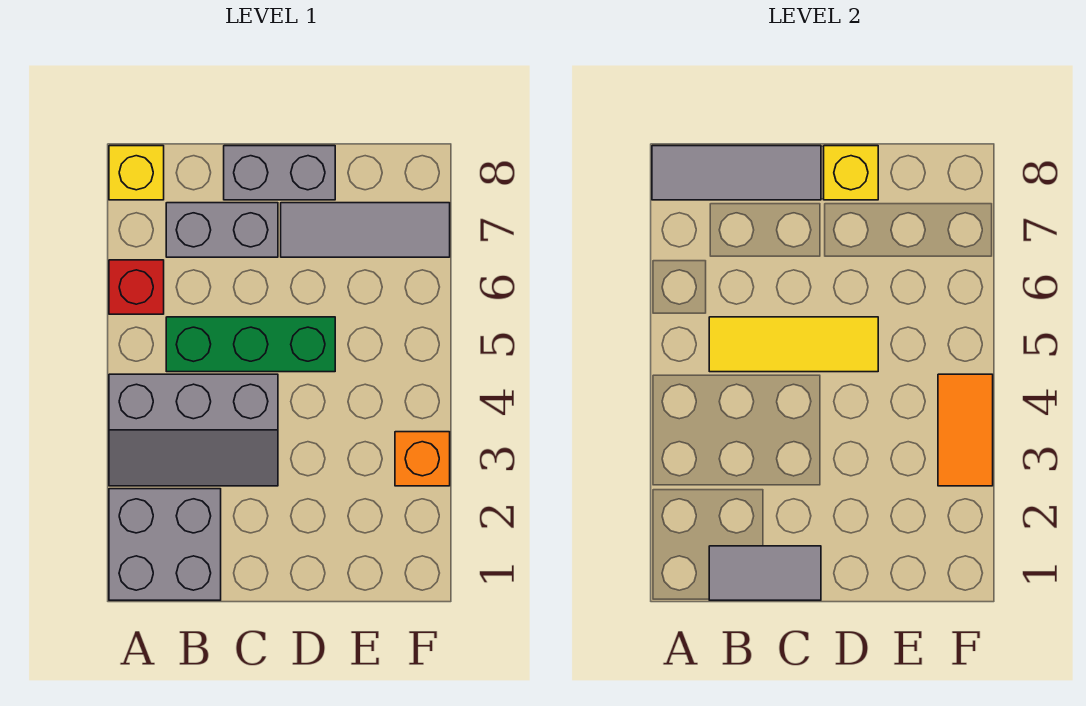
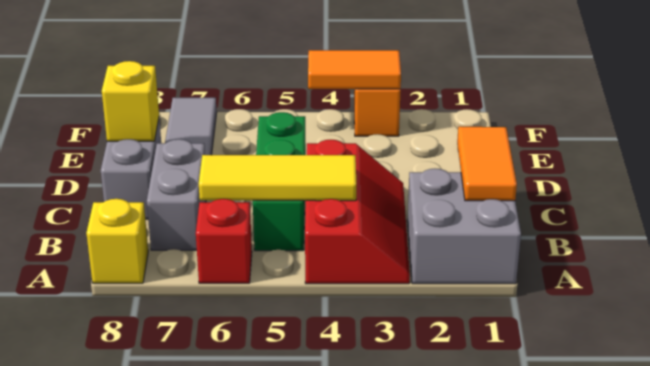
grey 2x3 slope [109,374,278,486] -> red 2x3 slope [305,140,410,284]
grey 1x3 tile [652,146,821,200] -> none
grey 1x2 tile [709,546,821,600] -> orange 1x2 tile [457,127,517,201]
yellow 1x3 tile [709,317,878,372] -> yellow 1x3 tile turned to [199,155,356,201]

